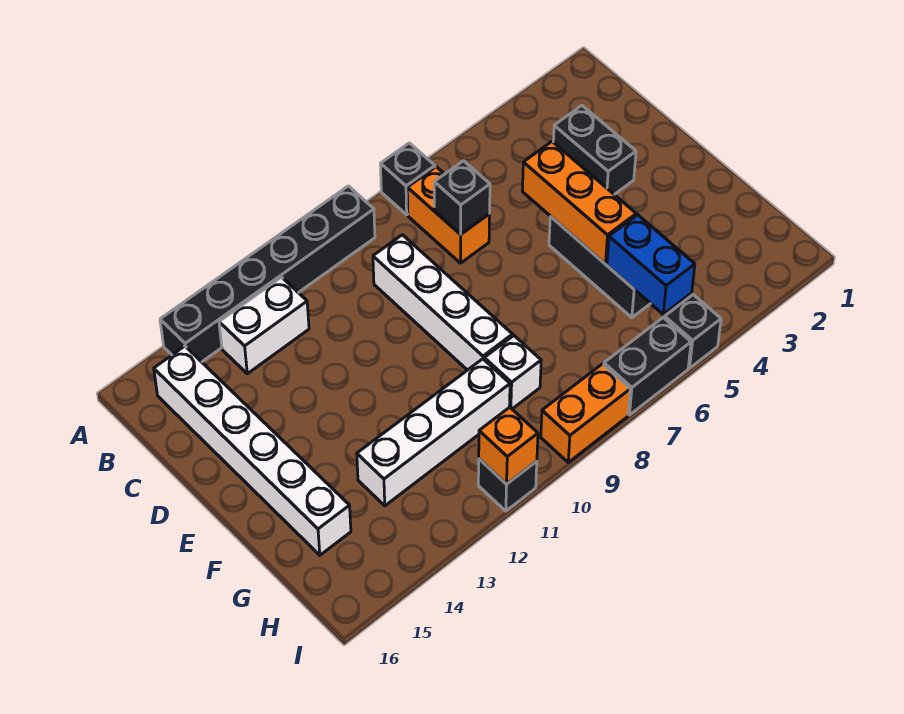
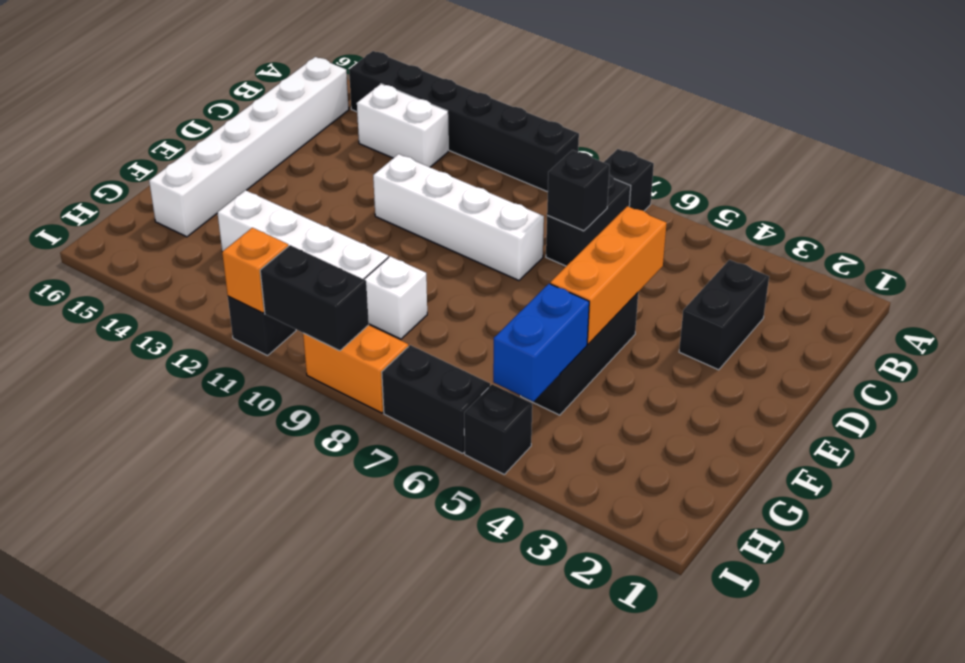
orange 1x2 brick [407,167,490,263] -> black 1x2 brick [546,175,631,266]
white 1x4 brick [373,235,513,370] -> white 1x4 brick turned to [373,154,544,280]
none -> black 1x2 brick [260,245,369,351]

